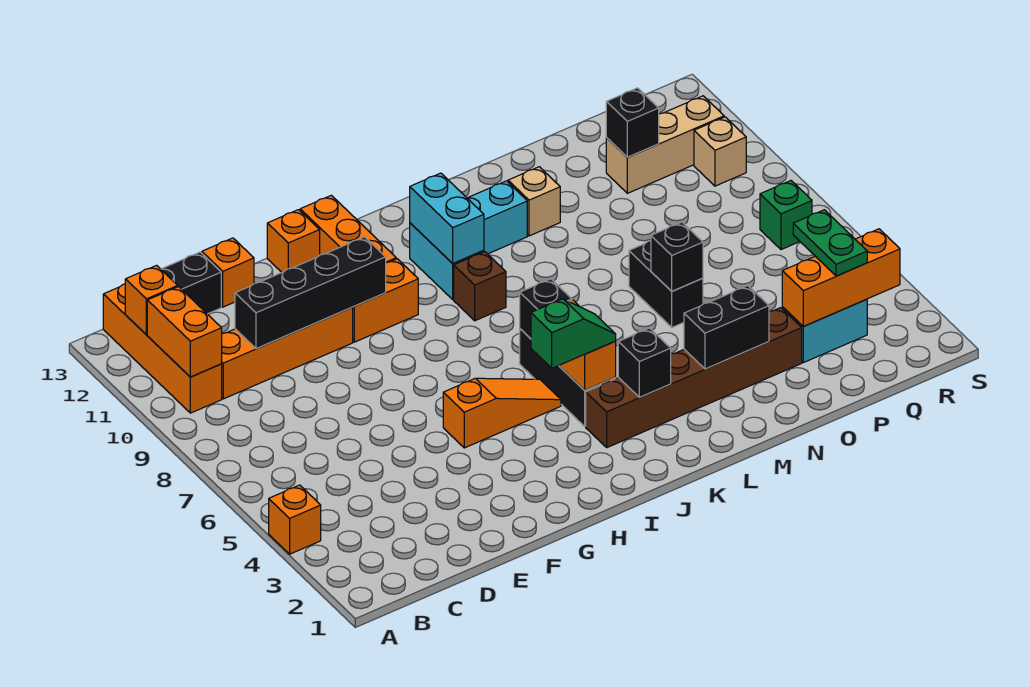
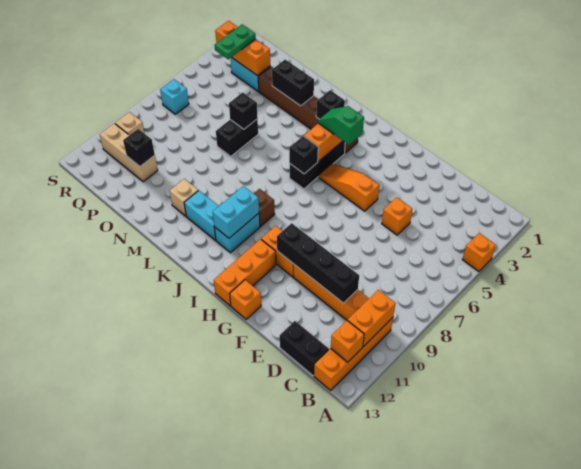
orange 1x1 brick [202,238,254,307] -> orange 1x1 brick moved to [382,197,413,235]
green 1x1 brick [760,181,812,250] -> cyan 1x1 brick [160,79,189,114]

